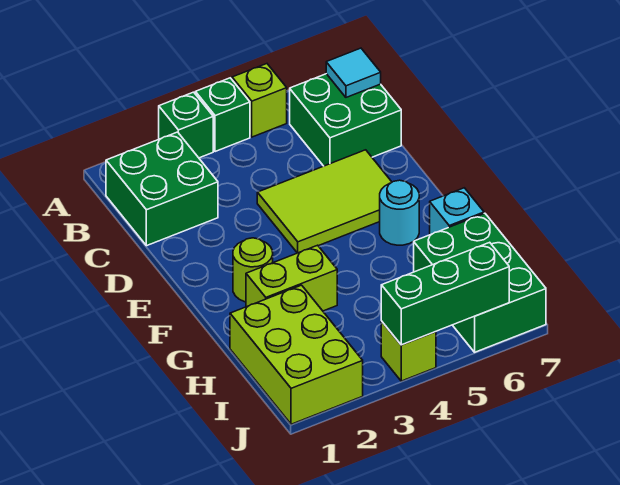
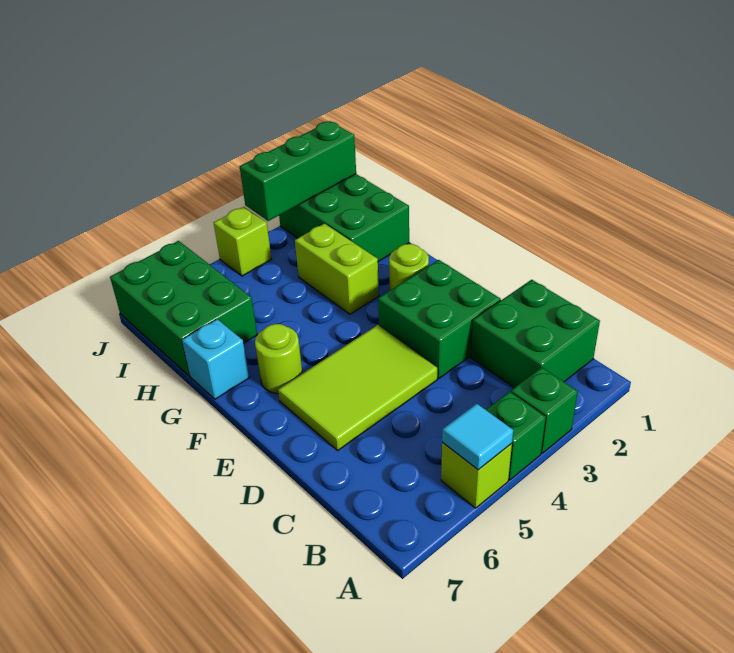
green 2x2 brick [290,74,401,166] -> green 2x2 brick moved to [378,260,501,378]
cyan 1x1 tile [326,48,381,97] -> cyan 1x1 tile moved to [442,404,513,470]
cyan 1x1 round brick [380,180,419,245] -> lime 1x1 round brick [255,324,302,394]
lime 1x2 brick [246,245,337,311] -> lime 1x2 brick turned to [295,224,379,314]
lime 2x3 brick [230,285,363,424] -> green 2x3 brick [279,174,409,262]
green 1x3 brick [381,242,509,345] -> green 1x3 brick moved to [240,121,356,221]

